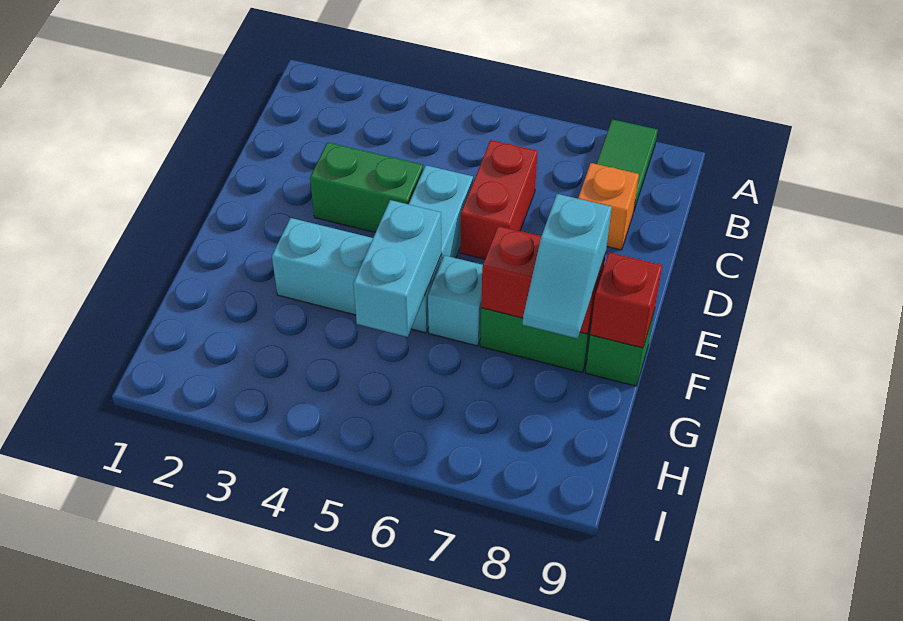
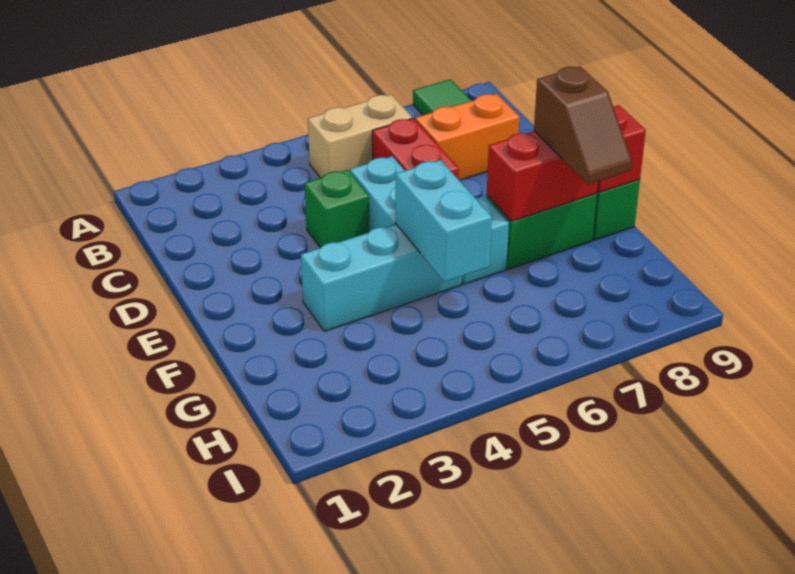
none -> tan 1x2 brick [308,95,412,178]
orange 1x1 brick [578,163,639,250] -> orange 1x2 brick [415,94,520,181]
green 1x2 brick [310,142,423,233] -> green 1x1 brick [304,170,370,248]
cyan 1x2 slope [523,194,612,339] -> brown 1x2 slope [534,66,632,184]

